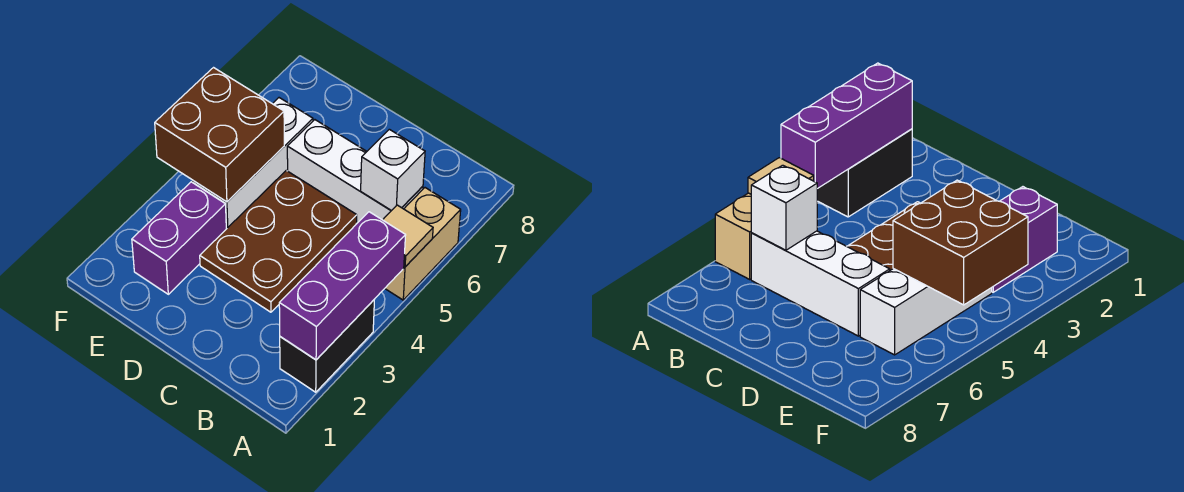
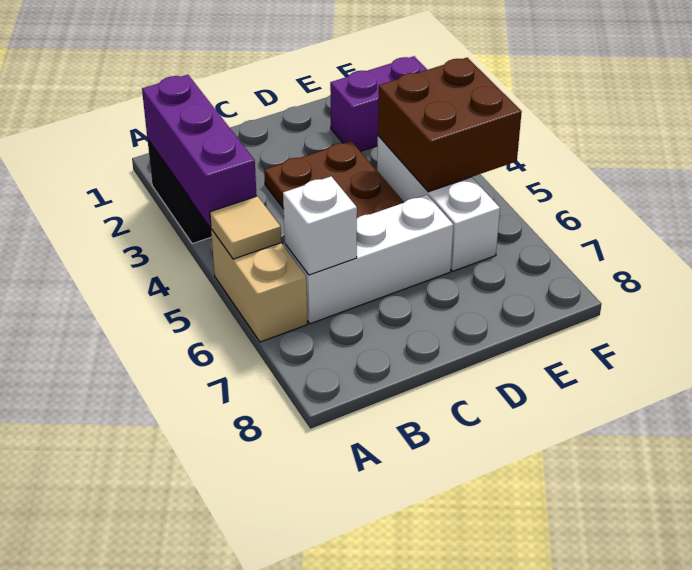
purple 1x2 brick [132,182,226,294] -> purple 1x2 brick turned to [330,56,427,151]

